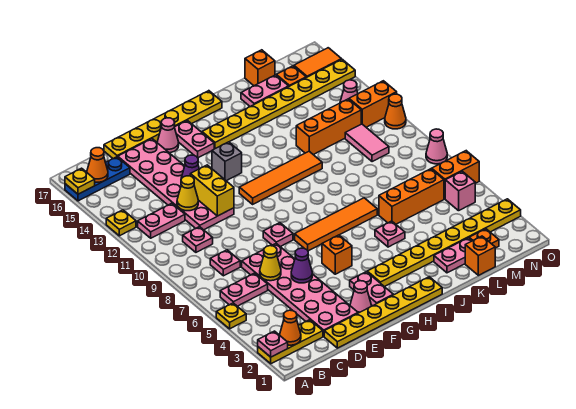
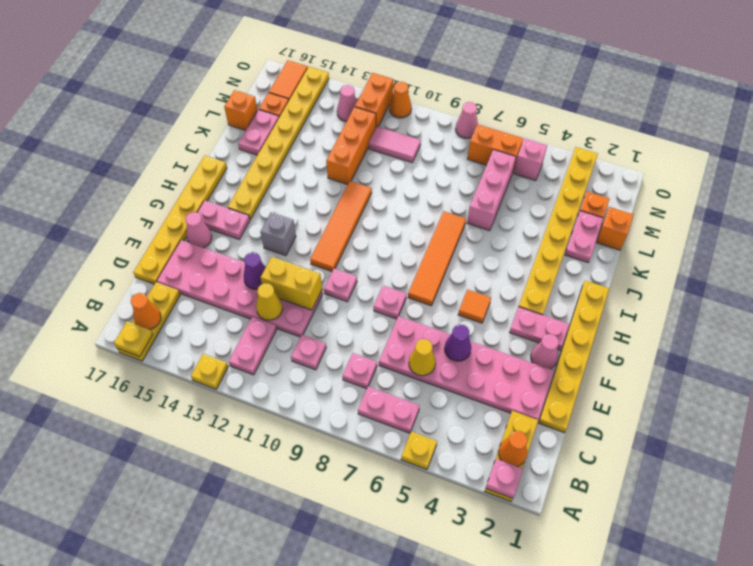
blue 1x3 plate [65,157,130,201] -> yellow 1x3 plate [117,282,180,361]
pink 1x2 plate [220,273,268,306] -> pink 1x2 plate turned to [358,387,420,433]
orange 1x1 brick [322,235,352,274] -> orange 1x1 tile [458,289,491,323]
pink 1x1 plate [375,221,405,247] -> pink 1x1 plate moved to [324,269,357,302]
orange 1x3 brick [379,169,444,224] -> pink 1x3 brick [467,150,516,231]
orange 1x2 brick [432,151,479,199] -> orange 1x2 brick turned to [467,124,523,171]

